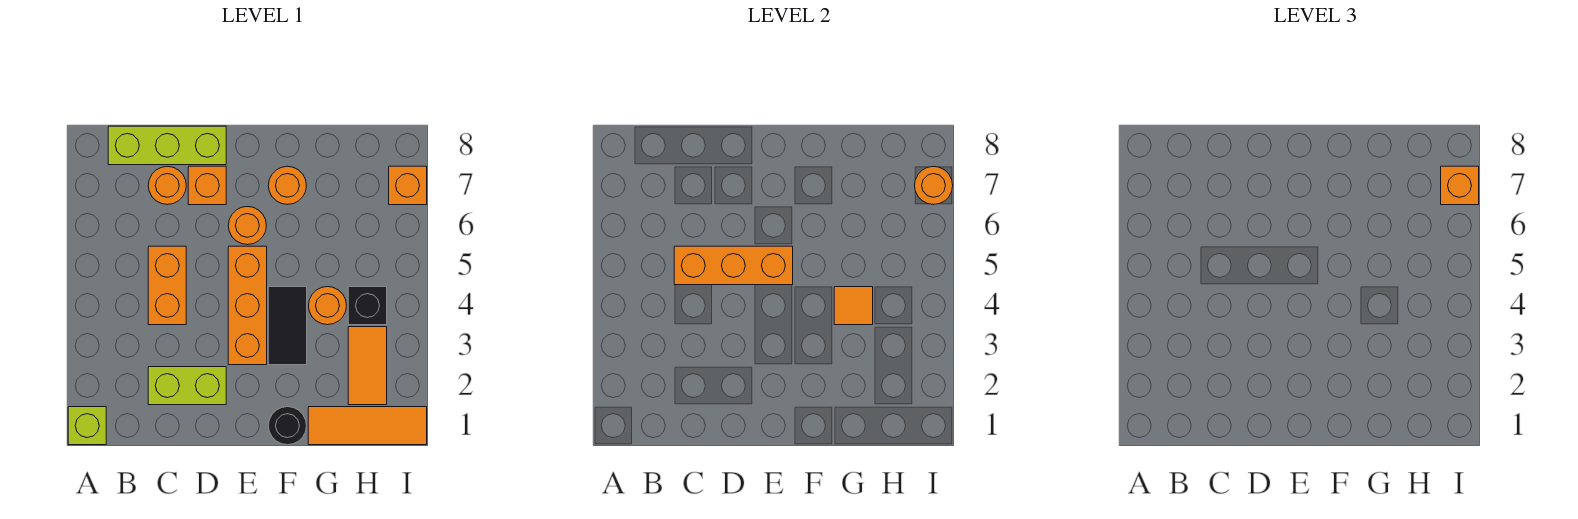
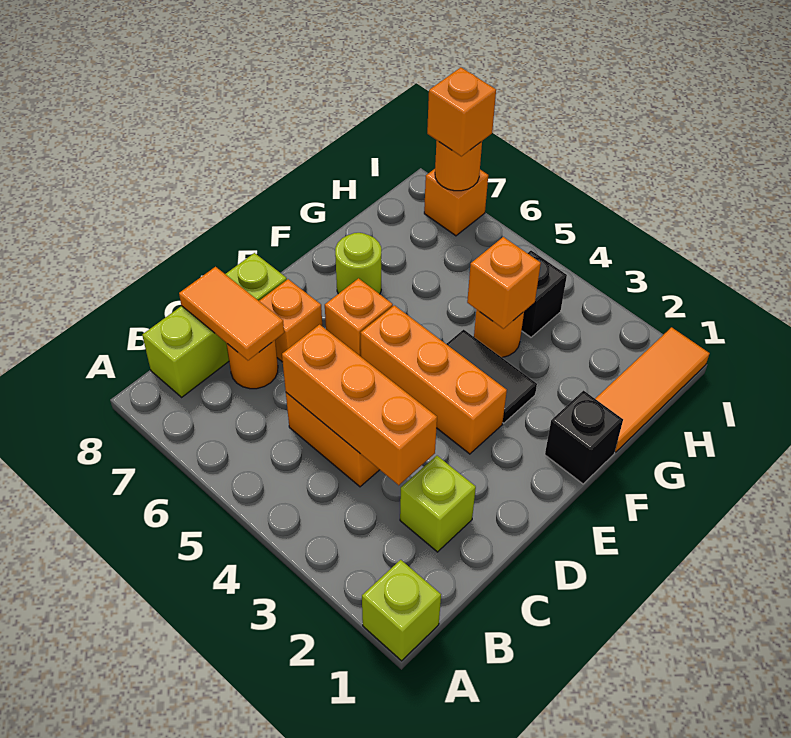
lime 1x2 brick [148,367,226,405] -> lime 1x1 brick [400,456,476,552]
orange 1x3 brick [674,246,793,285] -> orange 1x3 brick turned to [282,325,437,485]
orange 1x1 round brick [228,207,266,245] -> orange 1x1 brick [325,278,393,356]
black 1x1 round brick [268,407,307,445] -> black 1x1 brick [545,391,623,484]
orange 1x1 round brick [268,166,306,204] -> lime 1x1 round brick [335,233,381,294]
orange 1x1 tile [834,287,873,325] -> orange 1x1 brick [467,237,541,329]
orange 1x2 tile [348,327,387,405] -> orange 1x2 tile moved to [179,267,284,360]

